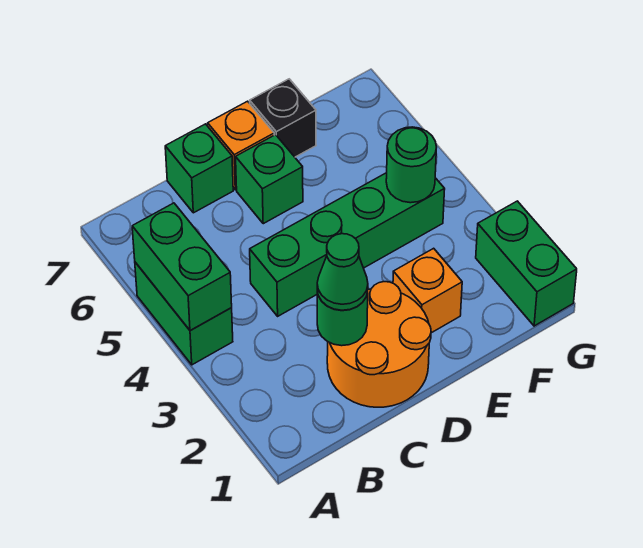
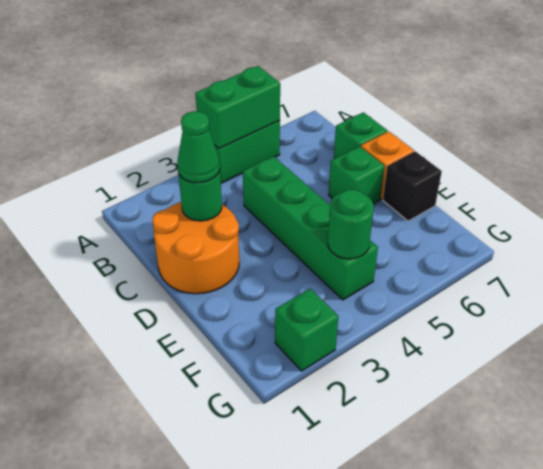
orange 1x1 brick [393,248,462,333] -> none
green 1x2 brick [476,201,577,326] -> green 1x1 brick [275,289,339,371]

